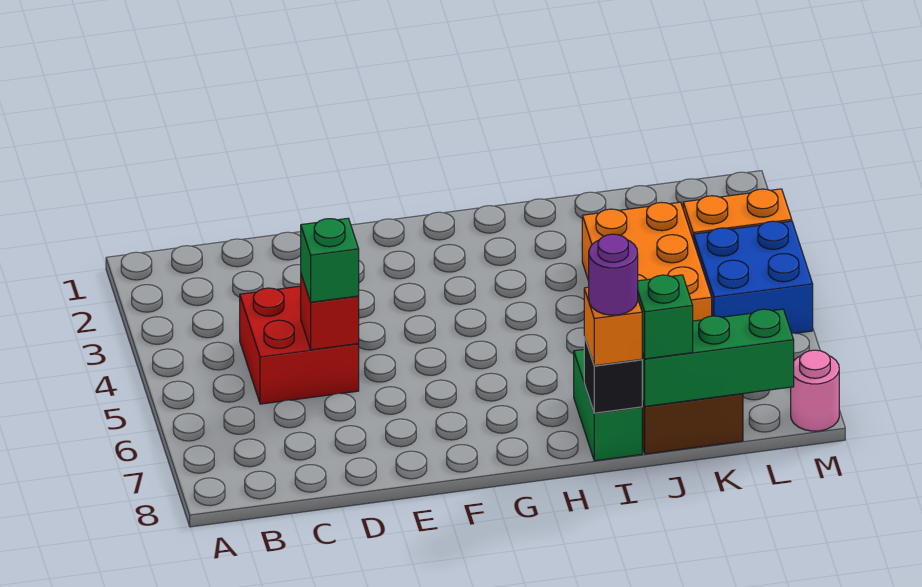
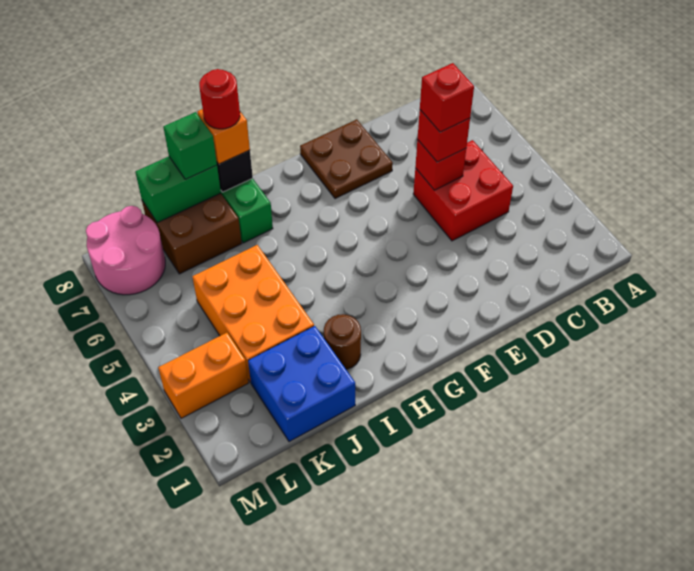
green 1x1 brick [301,218,359,302] -> red 1x1 brick [417,110,470,162]
none -> red 1x1 brick [420,63,474,132]
none -> brown 2x2 plate [300,119,393,199]
none -> brown 1x1 round brick [324,314,361,369]
purple 1x1 round brick [589,234,638,315] -> red 1x1 round brick [199,69,240,129]
green 1x3 brick [642,309,794,406] -> green 1x2 brick [135,157,221,223]
blue 2x2 brick [694,221,813,334] -> blue 2x2 brick moved to [248,326,355,442]
pink 1x1 round brick [791,350,839,431] -> pink 2x2 round brick [86,206,165,295]

